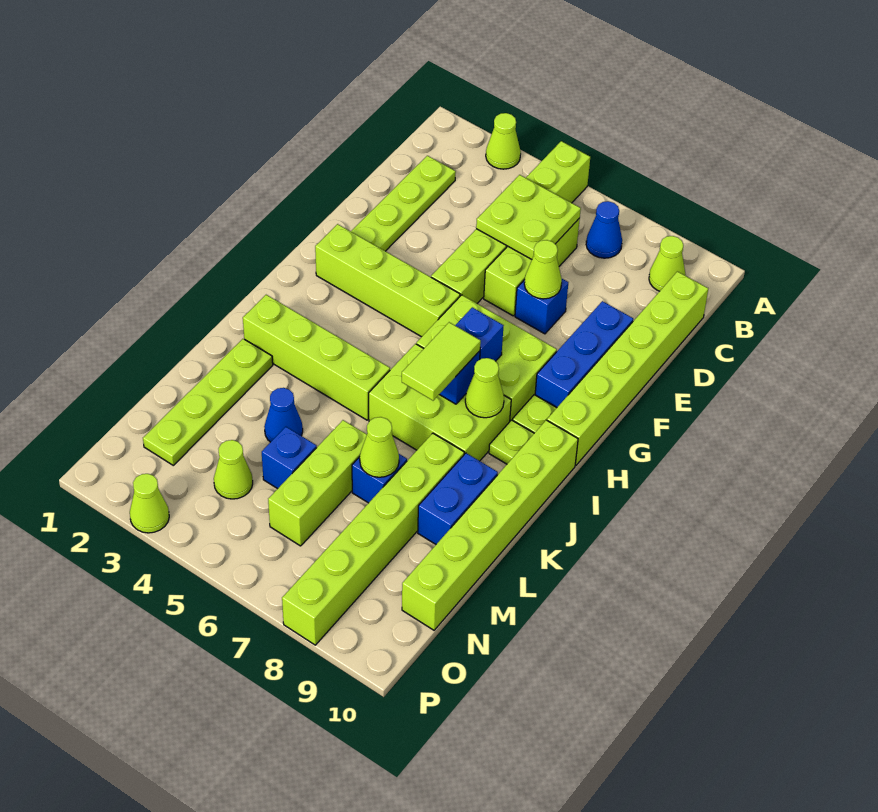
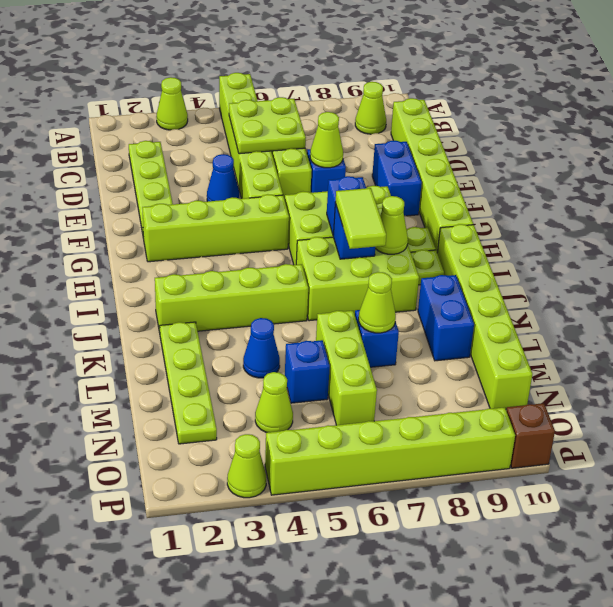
blue 1x1 cone [586,201,622,258] -> blue 1x1 cone moved to [207,154,239,201]
blue 1x3 brick [535,301,633,407] -> blue 1x2 brick [372,141,422,216]
lime 1x6 brick [282,433,464,645] -> lime 1x6 brick turned to [265,407,515,495]
none -> brown 1x1 brick [506,403,555,468]

